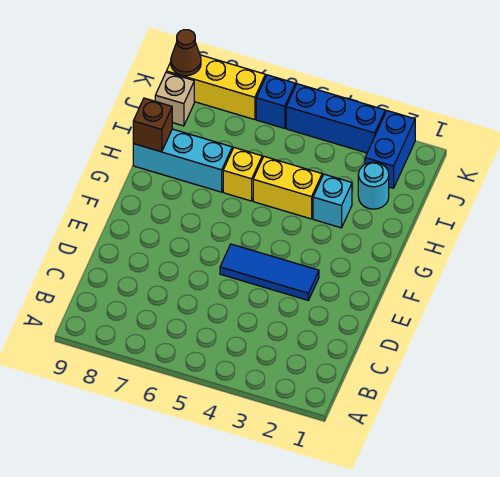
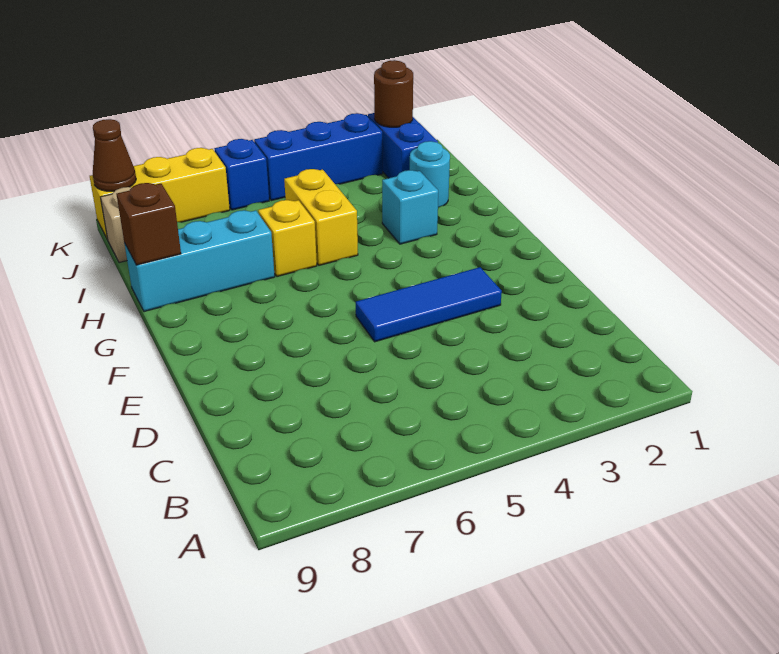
yellow 1x2 brick [253,156,322,219] -> yellow 1x2 brick turned to [284,169,358,265]
none -> brown 1x1 round brick [374,60,413,127]

